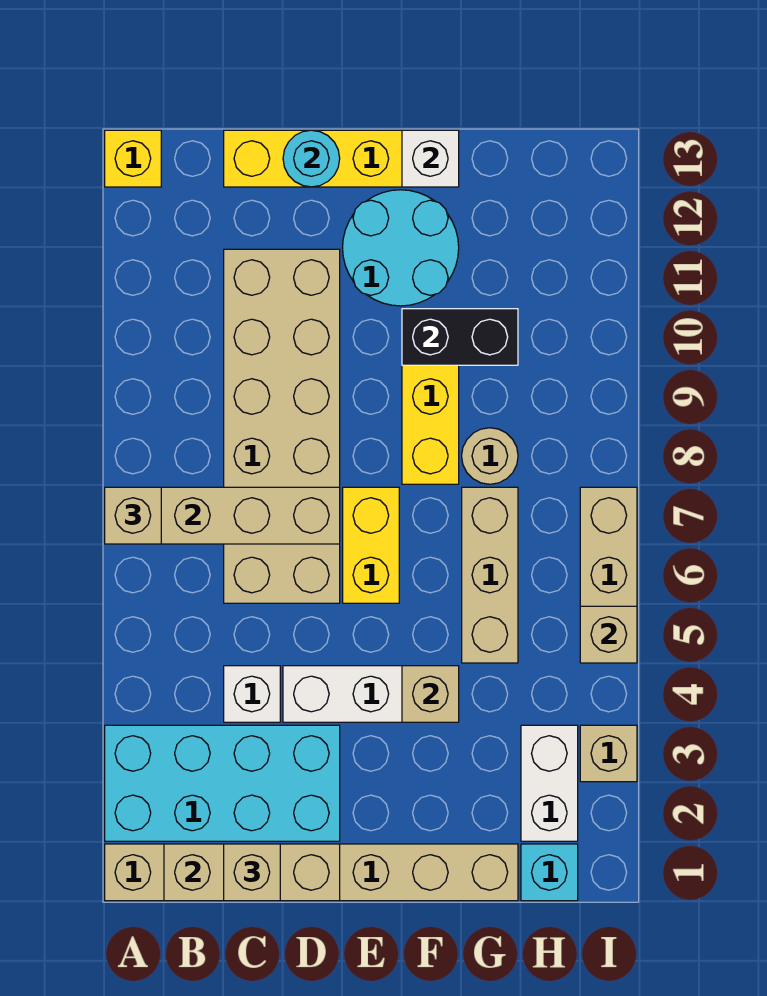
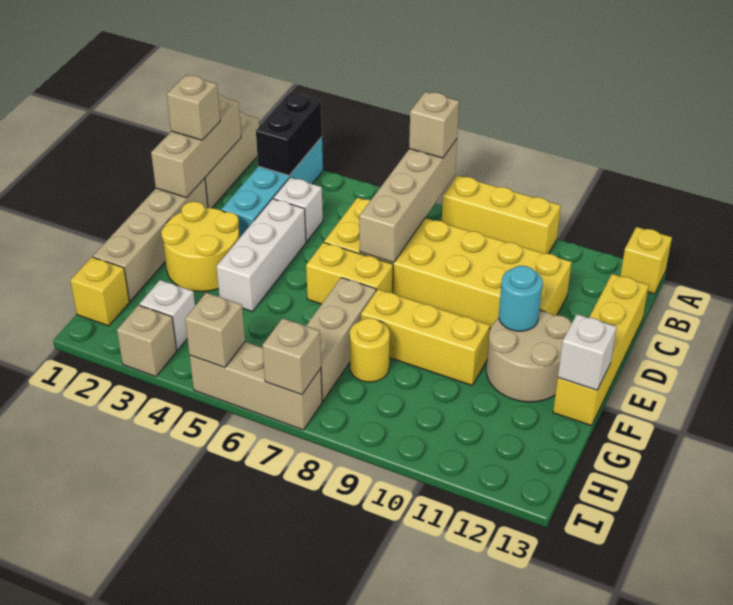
cyan 2x4 brick [105,725,340,841] -> cyan 1x4 brick [221,137,323,238]
none -> yellow 1x3 brick [442,176,561,254]
tan 2x6 brick [224,249,340,603] -> yellow 2x6 brick [324,198,572,329]
cyan 1x1 round brick [283,130,340,187] -> cyan 1x1 round brick moved to [499,266,543,331]
none -> yellow 2x2 round brick [161,202,239,292]
cyan 2x2 round brick [343,190,459,306] -> tan 2x2 round brick [487,310,571,402]
tan 1x1 brick [402,666,459,722] -> tan 1x1 brick moved to [262,318,321,395]
black 1x2 brick [402,309,518,365] -> black 1x2 brick moved to [256,92,322,175]
tan 1x3 brick [462,487,518,663] -> tan 1x3 brick turned to [306,278,376,401]
tan 1x1 round brick [462,428,518,484] -> yellow 1x1 round brick [350,318,390,382]
cyan 1x1 brick [521,844,578,901] -> yellow 1x1 brick [70,257,129,326]
white 1x2 brick [521,725,578,841] -> white 1x1 brick [139,280,195,350]

